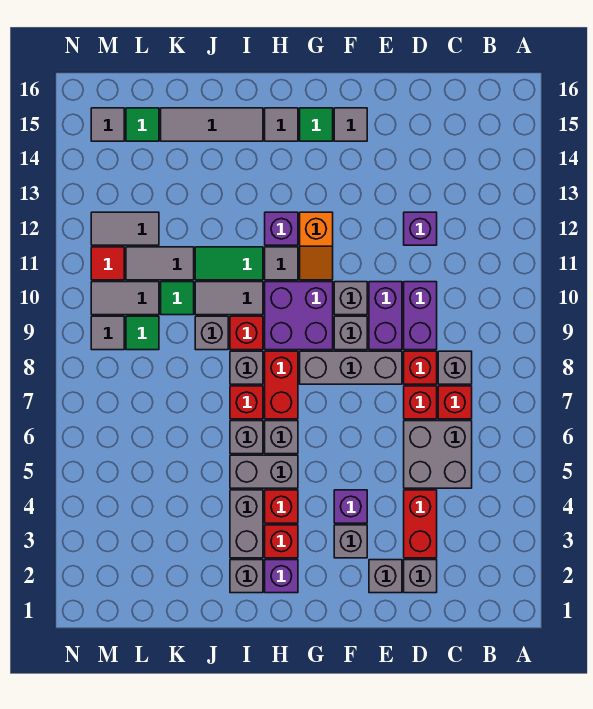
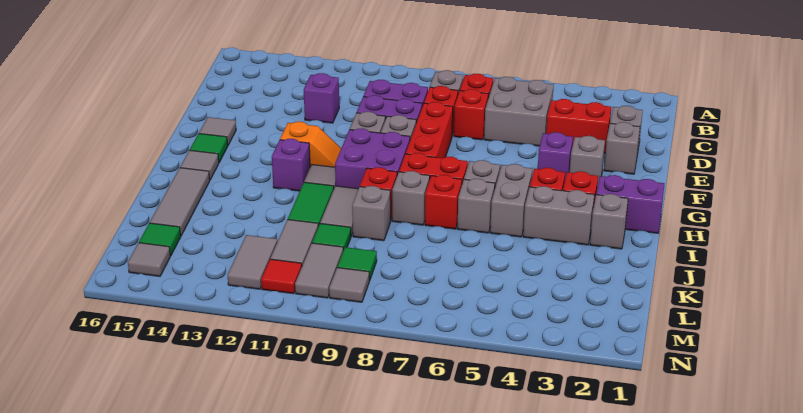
grey 1x3 brick [300,351,402,384] -> red 1x3 brick [406,102,453,158]
purple 1x1 brick [265,560,298,593] -> purple 1x2 brick [596,175,664,233]

